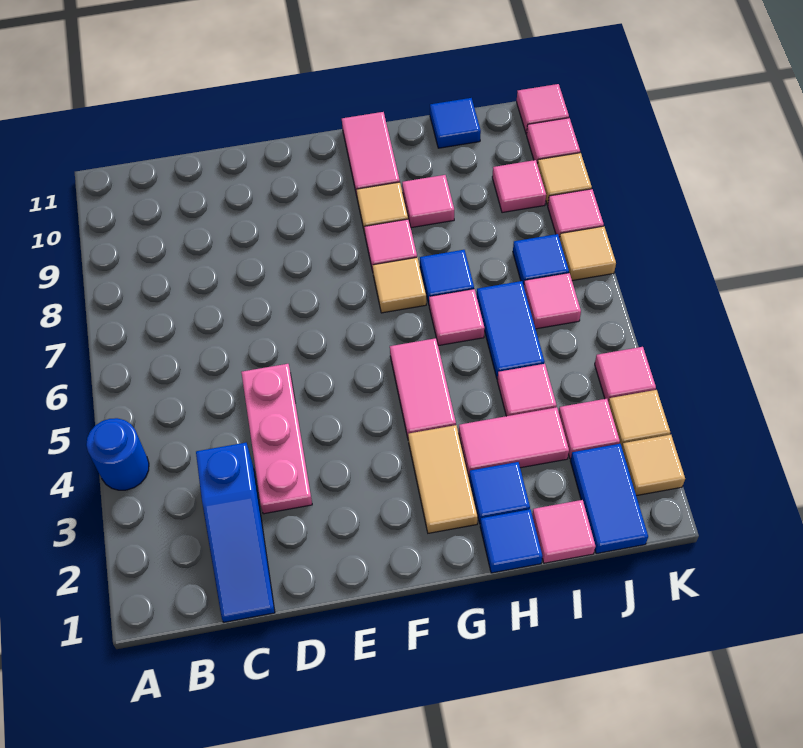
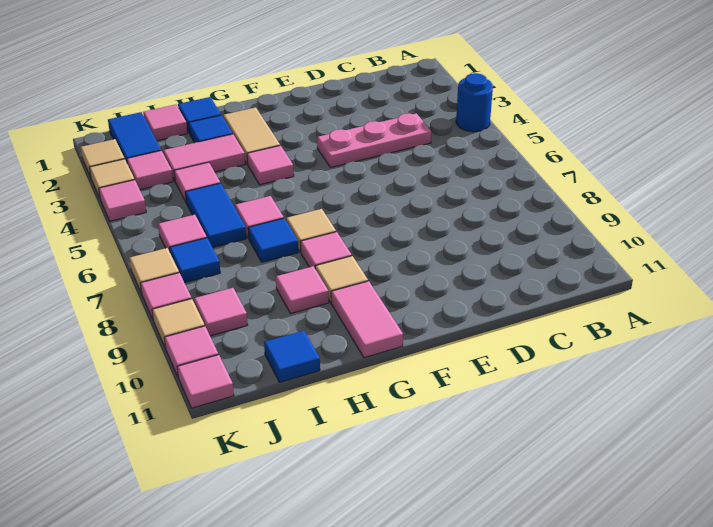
blue 1x3 slope [196,443,275,622] -> none
pink 1x3 plate [241,364,312,514] -> pink 1x3 plate turned to [317,113,431,167]
pink 1x2 tile [390,338,456,438] -> pink 1x1 tile [247,145,294,185]

